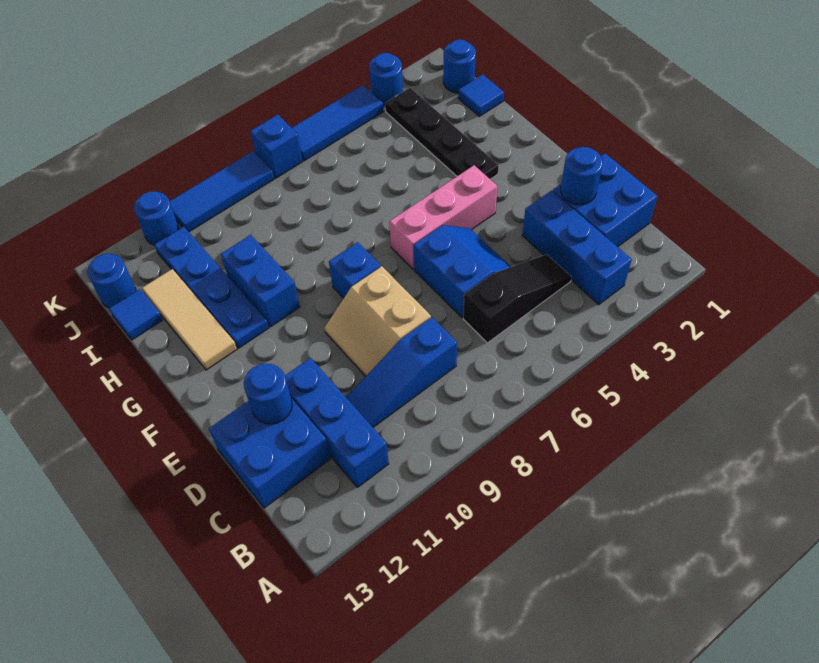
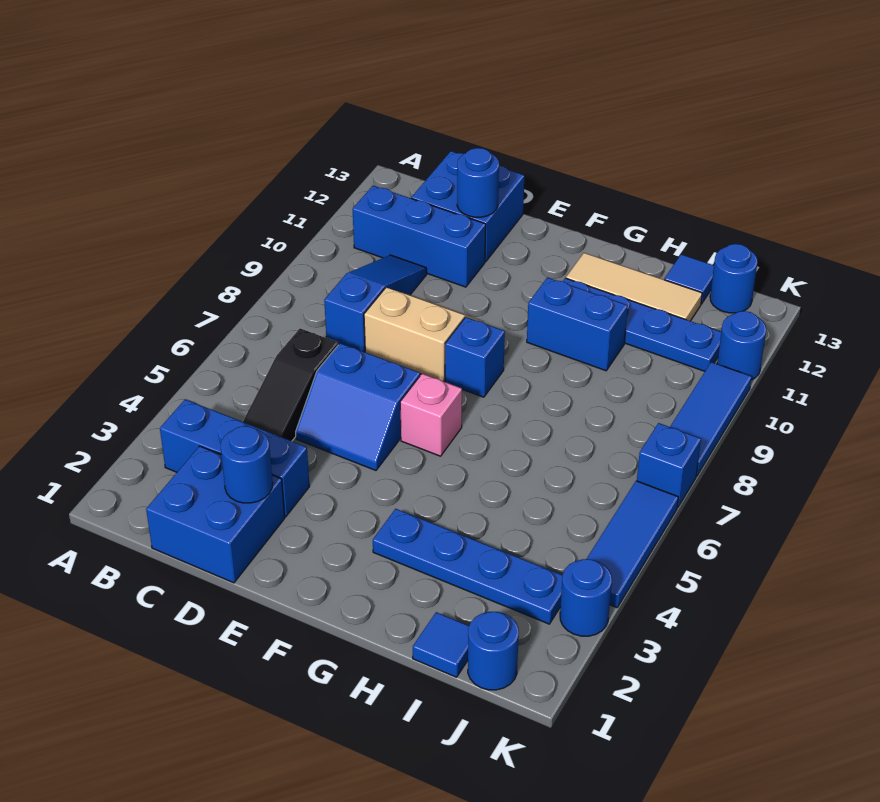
pink 1x3 brick [389,165,497,269] -> pink 1x1 brick [400,374,462,456]
black 1x4 plate [385,88,499,179] -> blue 1x4 plate [373,509,563,624]

